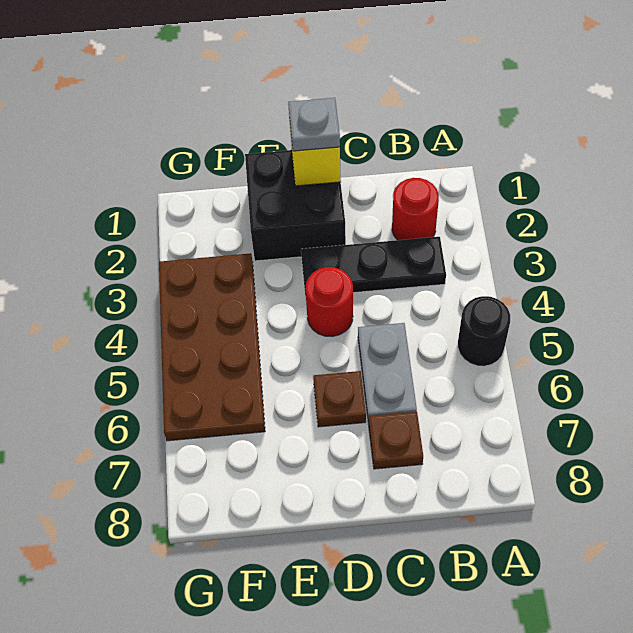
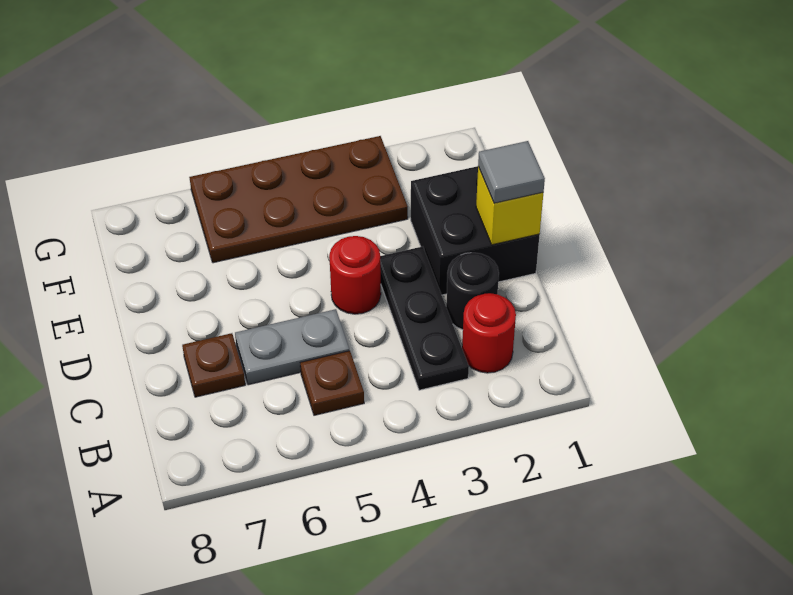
black 1x1 round brick [458,296,510,366] -> black 1x1 round brick moved to [446,253,499,330]
grey 1x1 plate [288,98,340,151] -> grey 1x1 tile [478,141,545,203]
brown 1x1 plate [313,371,366,427] -> brown 1x1 plate moved to [300,351,364,415]

